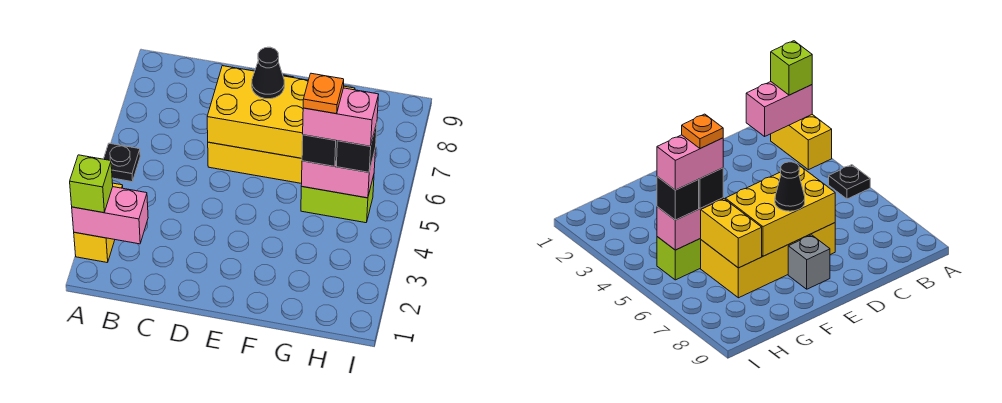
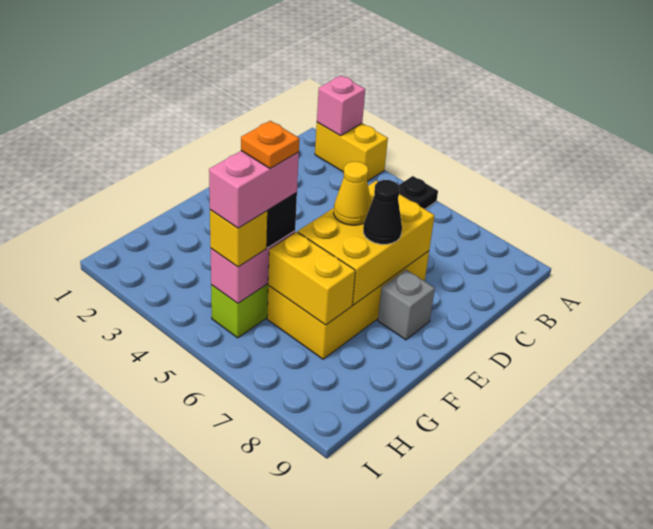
pink 1x2 brick [72,187,148,244] -> pink 1x1 brick [317,76,365,136]
lime 1x1 brick [70,155,113,213] -> none
none -> yellow 1x1 cone [334,162,371,225]
black 1x1 brick [337,123,377,172] -> yellow 1x1 brick [210,210,267,267]

